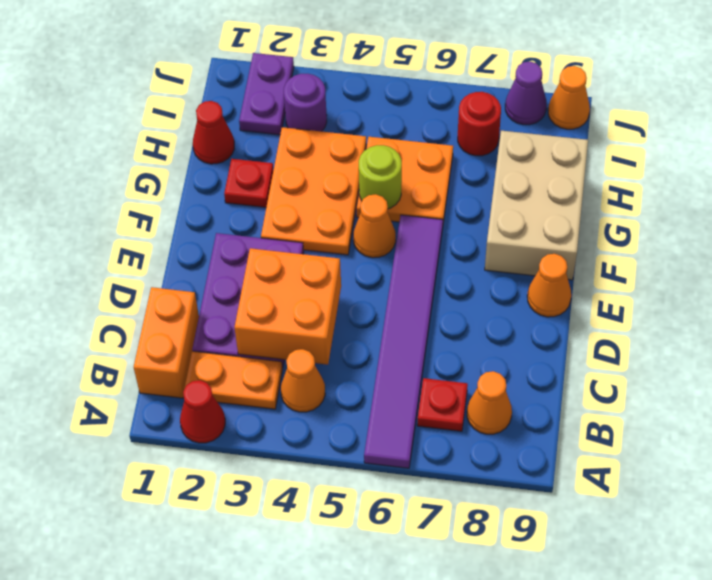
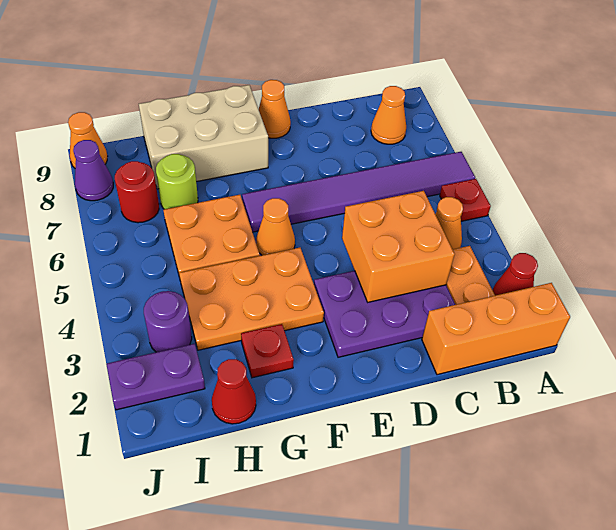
orange 1x2 brick [134,287,199,398] -> orange 1x3 brick [422,283,570,375]
red 1x1 plate [417,378,468,431] -> red 1x1 plate moved to [440,179,491,221]
lime 1x1 round brick [359,145,402,209] -> lime 1x1 round brick moved to [156,154,198,209]

